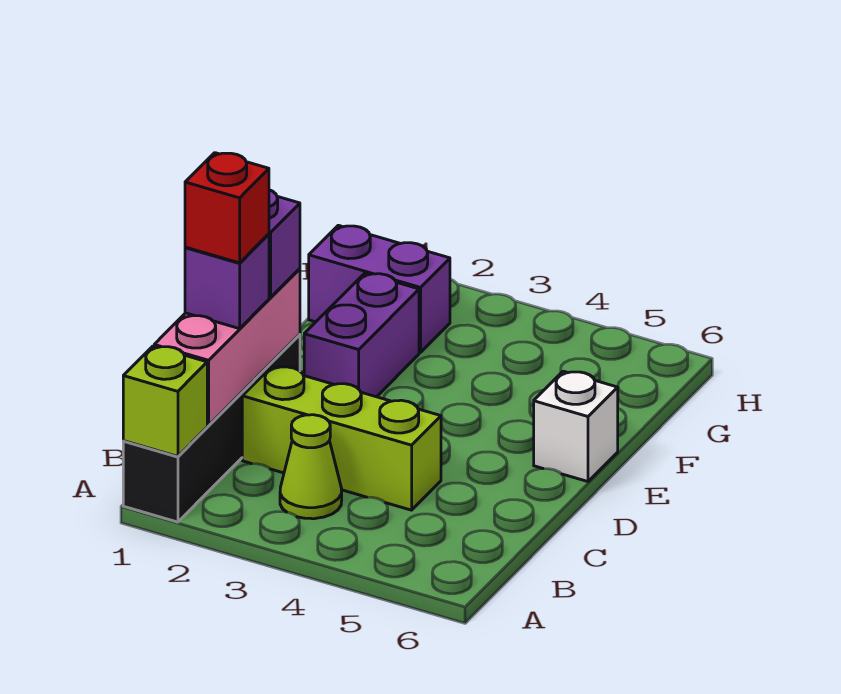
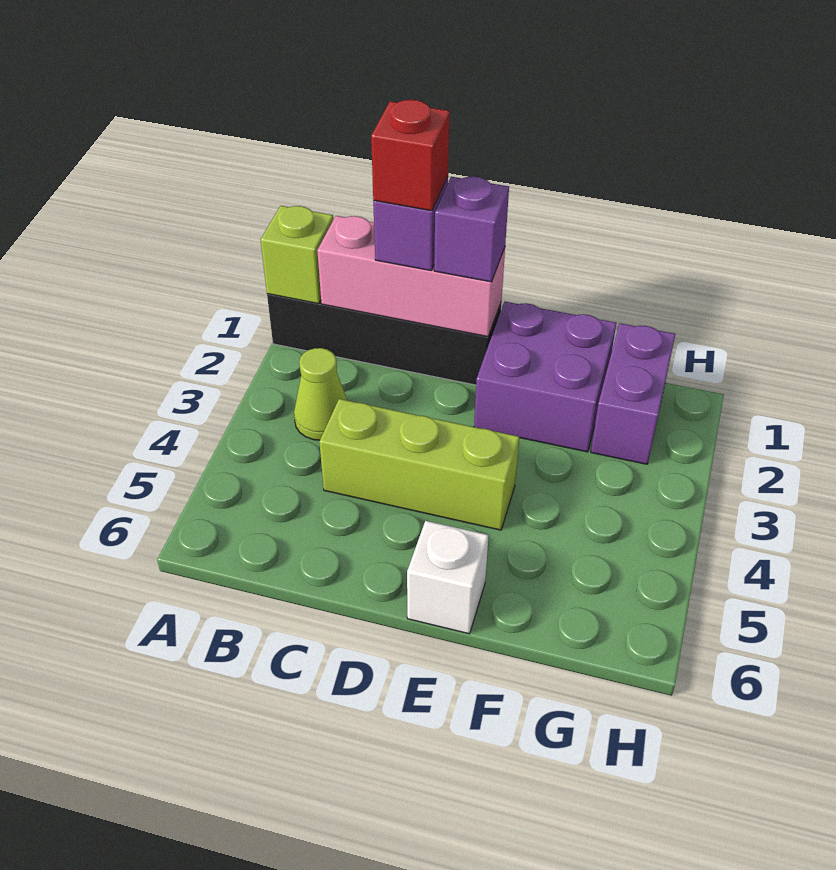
lime 1x3 brick [242,366,441,510] -> lime 1x3 brick turned to [319,399,519,530]
purple 1x2 brick [304,273,419,397] -> purple 2x2 brick [474,302,616,452]

